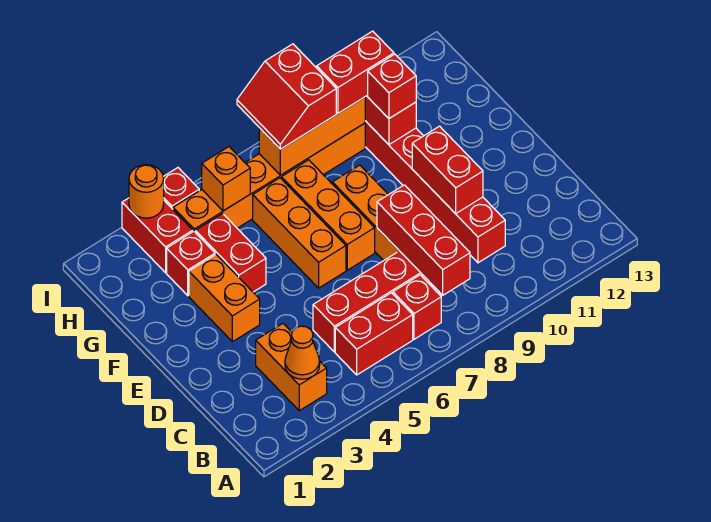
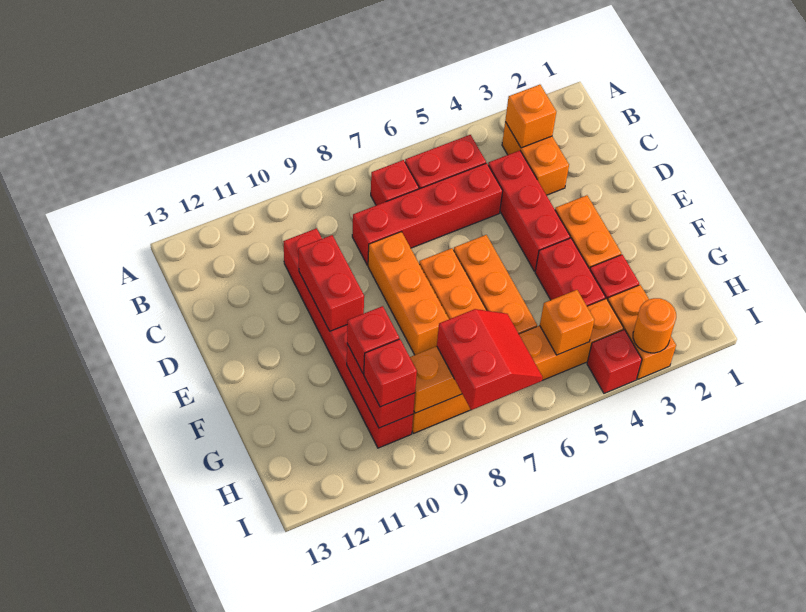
orange 1x1 cone [285,326,320,379] -> orange 1x1 brick [505,85,556,148]
red 1x3 brick [377,185,470,295] -> red 1x3 brick moved to [488,151,570,271]
red 1x2 brick [122,198,193,273] -> orange 1x2 brick [608,285,676,379]
red 1x2 brick [317,31,394,113] -> red 1x1 brick [364,339,417,407]

